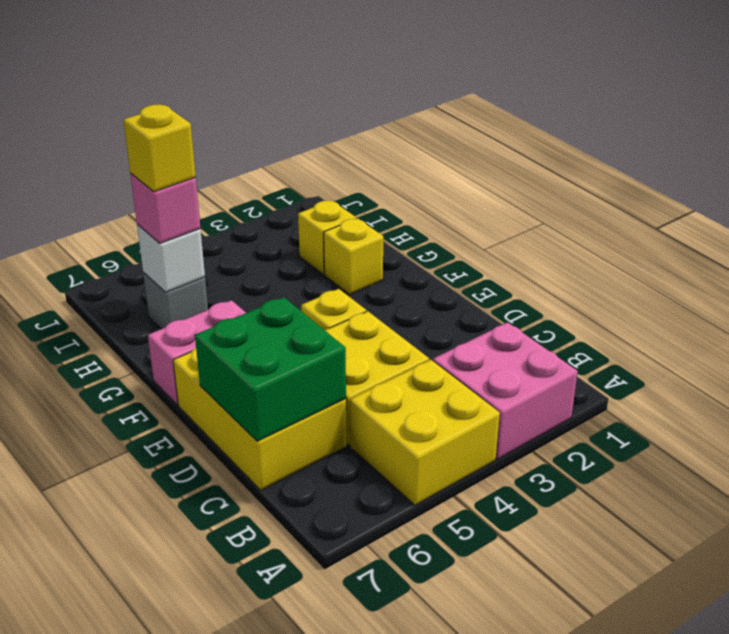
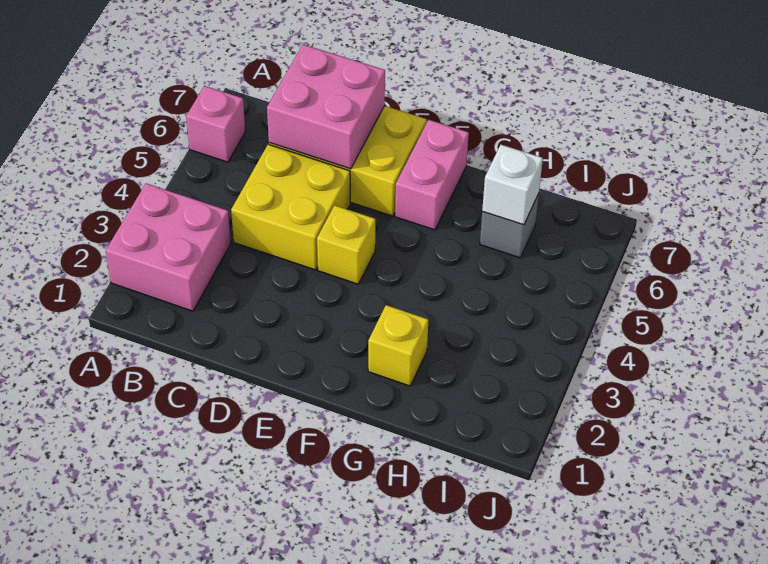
yellow 2x2 brick [350,360,500,505] -> none
green 2x2 brick [195,297,346,441] -> pink 2x2 brick [267,45,385,169]
yellow 1x1 brick [298,200,356,275] -> none
pink 1x1 brick [130,174,200,243] -> pink 1x1 brick moved to [186,86,245,162]
yellow 1x1 brick [123,105,196,192] -> none

